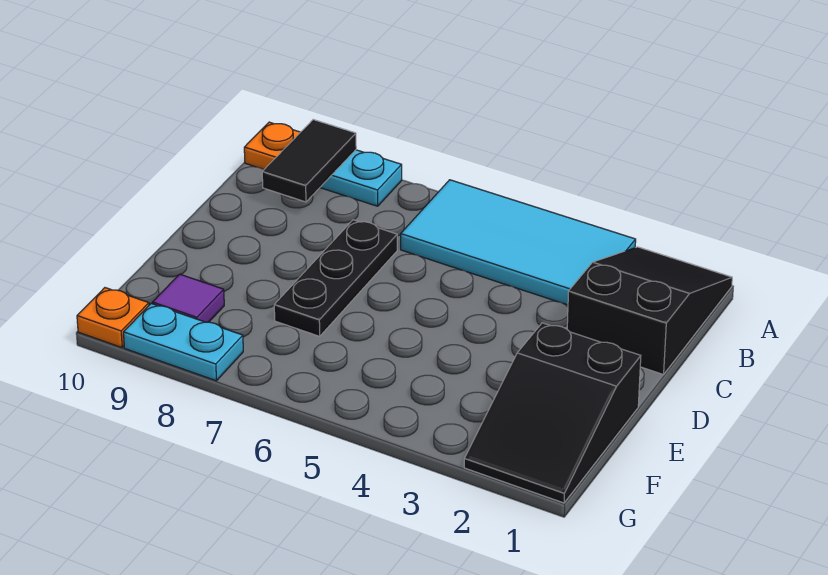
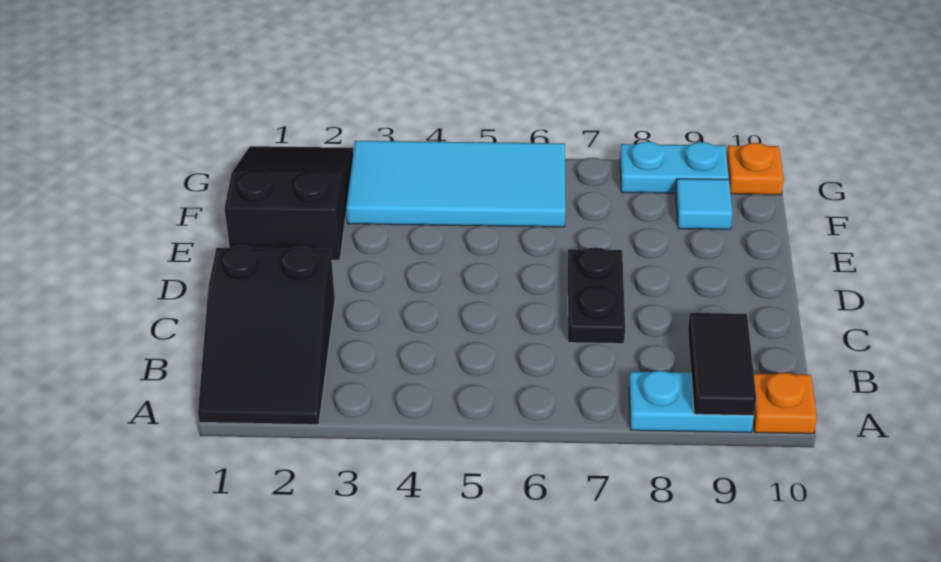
cyan 2x4 tile [401,180,636,305] -> cyan 2x4 tile moved to [346,141,565,227]
black 1x3 plate [274,220,397,336] -> black 1x2 plate [568,247,625,344]
purple 1x1 tile [153,274,224,322] -> cyan 1x1 tile [676,179,733,229]

